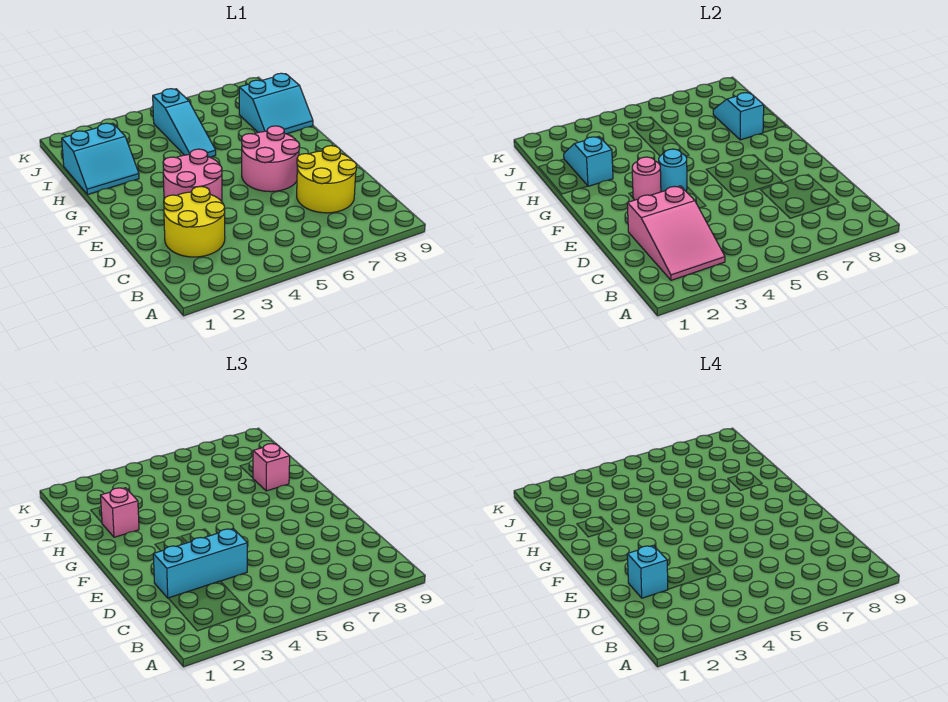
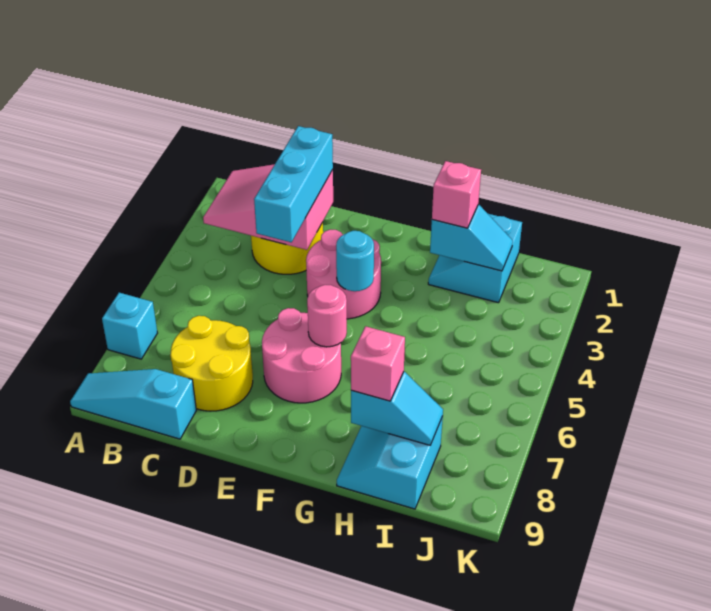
cyan 1x1 brick [627,545,668,598] -> cyan 1x1 brick moved to [102,293,157,359]
pink 1x1 round brick [632,157,661,200] -> pink 1x1 round brick moved to [307,285,347,347]
cyan 1x3 slope [153,89,216,157] -> cyan 1x3 slope moved to [70,369,196,439]

